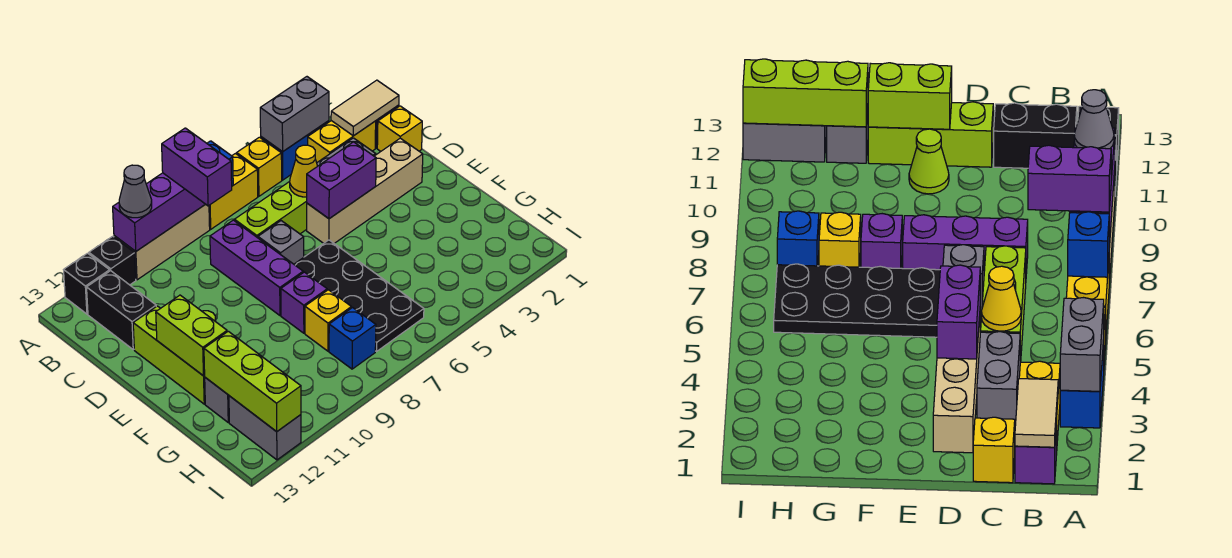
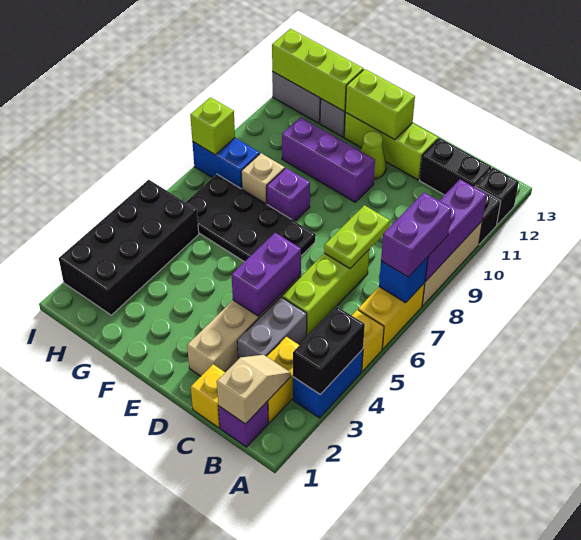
grey 1x2 brick [260,77,329,152] -> black 1x2 brick [293,307,365,395]
purple 1x2 brick [162,128,232,206] -> purple 1x2 brick turned to [381,193,452,277]
grey 1x1 cone [119,165,152,218] -> none
tan 1x2 tile [331,80,399,136] -> tan 1x2 slope [217,355,291,424]
yellow 1x1 cone [290,145,317,197] -> none
none -> lime 1x2 plate [324,205,390,269]
purple 1x3 brick [210,220,303,315] -> purple 1x3 brick moved to [282,117,375,202]
grey 1x1 brick [258,221,304,264] -> none
yellow 1x1 brick [305,290,351,351] -> tan 1x1 brick [241,153,285,204]
none -> black 2x4 brick [59,180,199,315]
blue 1x1 brick [329,308,376,369] -> blue 1x2 brick [192,138,260,189]
none -> lime 1x1 brick [190,97,235,155]

